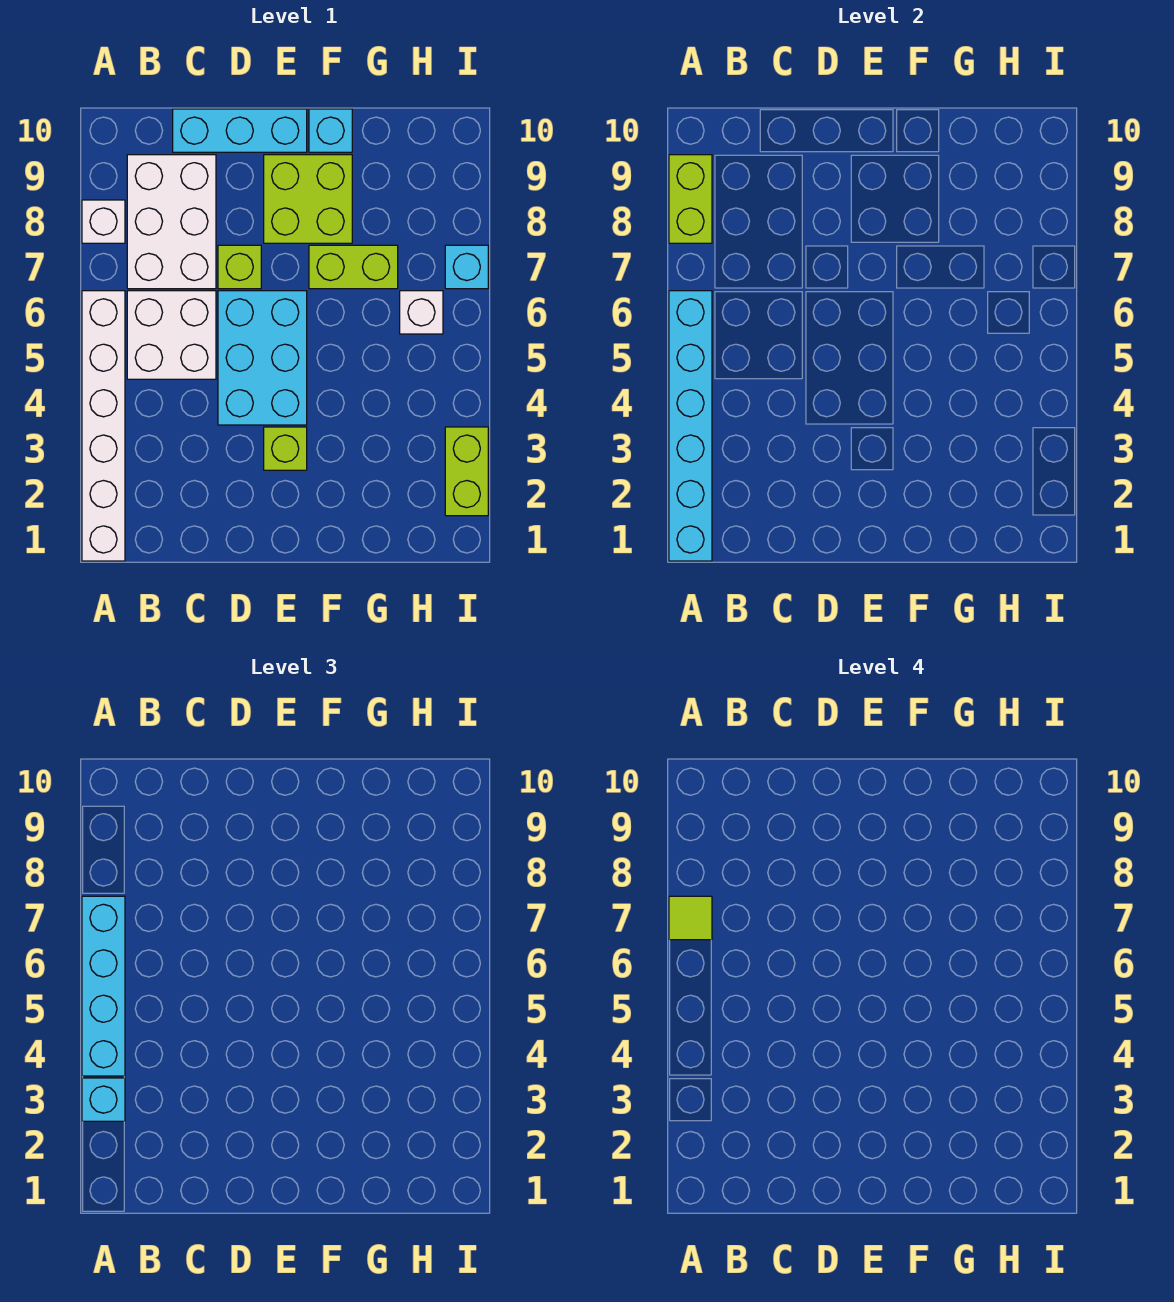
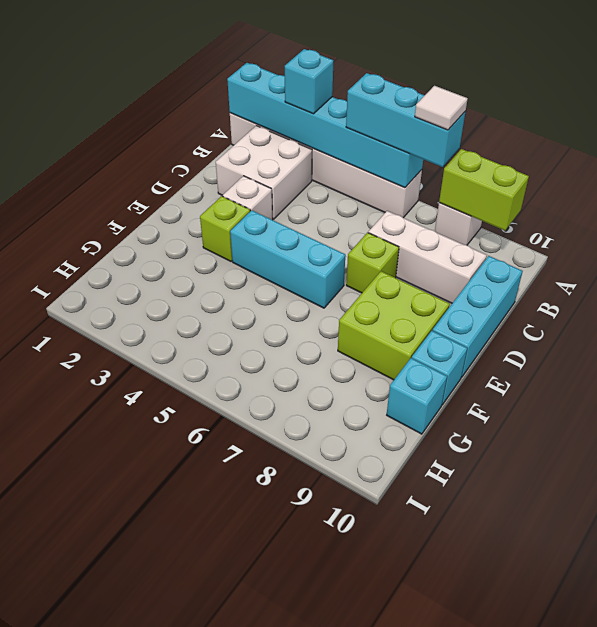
cyan 1x4 brick [82,896,125,1076] -> cyan 1x3 brick [346,73,466,167]
lime 1x1 tile [669,896,712,940] -> white 1x1 tile [415,86,468,130]
white 2x2 brick [127,291,216,379] -> white 2x2 brick moved to [216,126,312,219]
white 2x3 brick [127,155,216,289] -> white 1x3 brick [368,211,487,303]
cyan 2x3 brick [218,291,307,425] -> cyan 1x3 brick [230,210,345,308]
lime 1x2 brick [309,245,398,289] -> none
white 1x1 brick [400,291,443,334] -> white 1x1 brick moved to [223,176,273,220]
lime 1x2 brick [445,427,488,516] -> none
cyan 1x1 brick [445,245,488,289] -> cyan 1x1 brick moved to [387,358,447,434]

